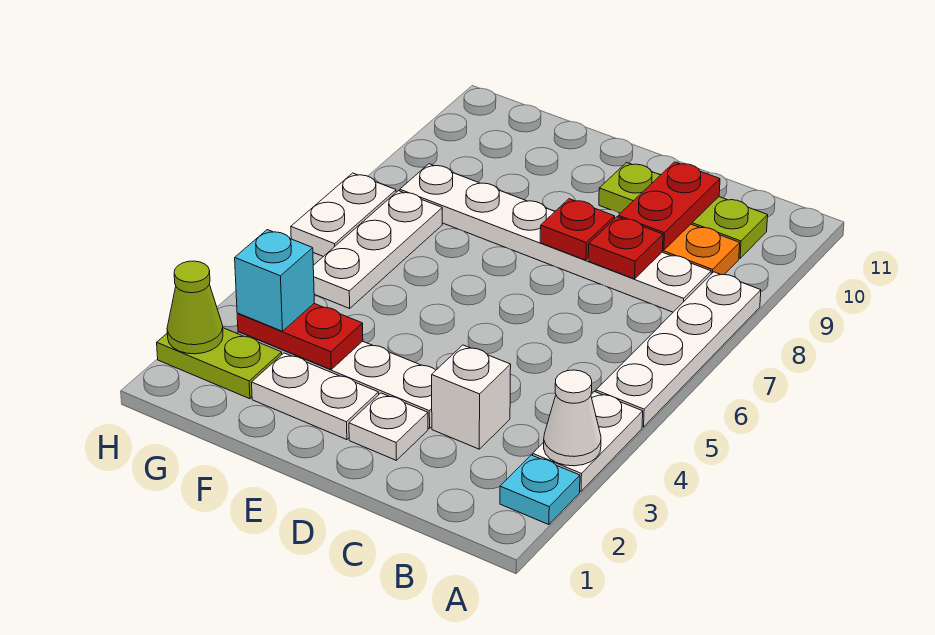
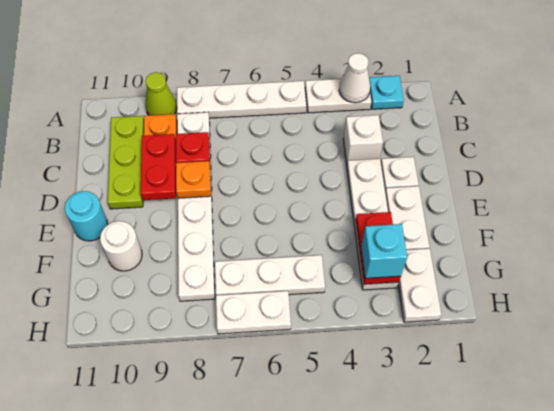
red 1x2 plate [618,162,720,250] -> red 1x2 plate turned to [141,134,176,200]
red 1x1 plate [540,199,615,260] -> orange 1x1 plate [176,161,211,198]
none -> cyan 1x1 round brick [65,191,108,241]
none -> white 1x1 round brick [100,221,142,271]
lime 1x2 plate [157,328,282,399] -> white 1x2 plate [398,248,442,322]
lime 1x1 cone [167,261,223,354] -> lime 1x1 cone moved to [145,72,177,115]

